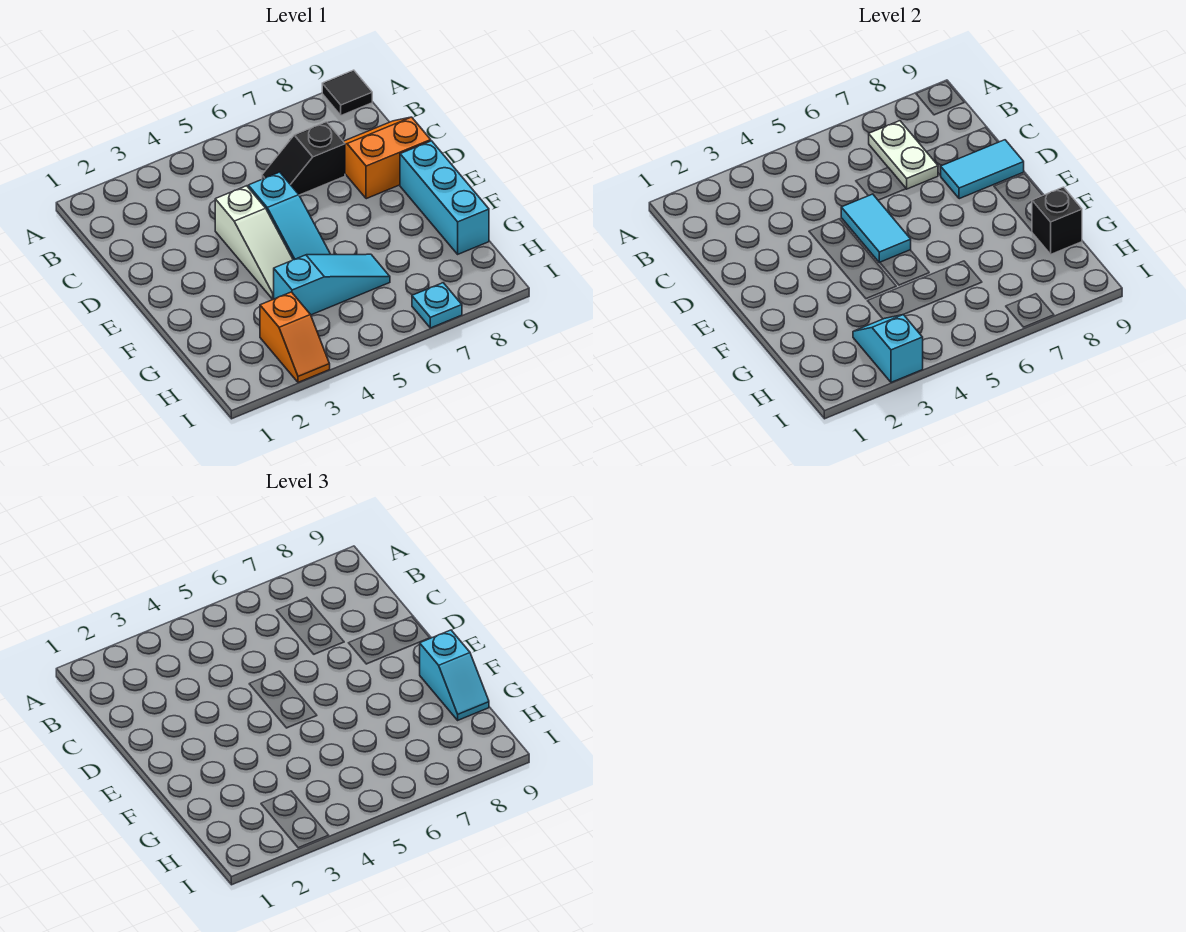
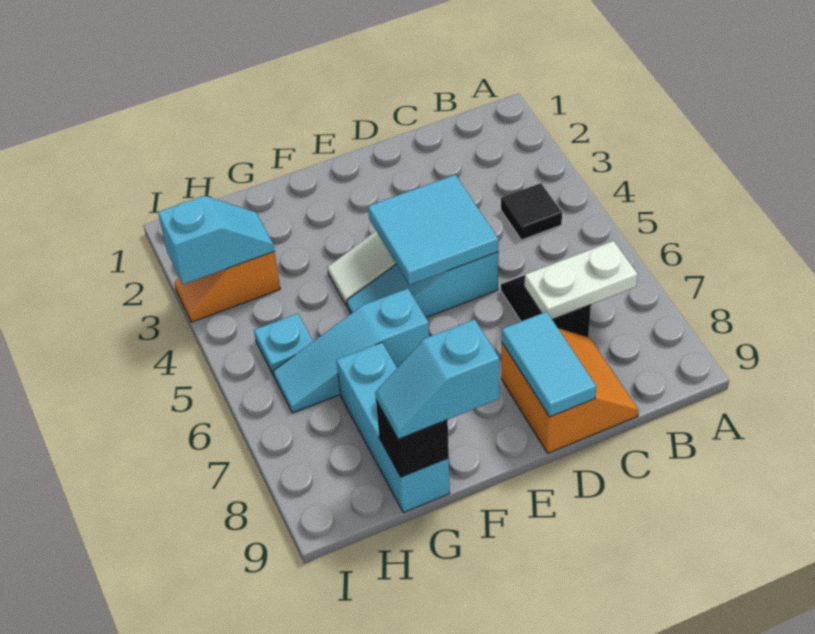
black 1x1 tile [322,70,372,115] -> black 1x1 tile moved to [501,183,562,240]
cyan 1x2 tile [841,194,911,263] -> cyan 2x2 tile [368,175,498,285]
cyan 1x3 brick [400,141,489,254] -> cyan 1x3 brick turned to [337,342,450,513]
cyan 1x3 slope [274,254,390,315] -> cyan 1x3 slope turned to [273,288,429,413]
cyan 1x1 plate [412,283,462,328] -> cyan 1x1 plate moved to [254,313,313,376]

